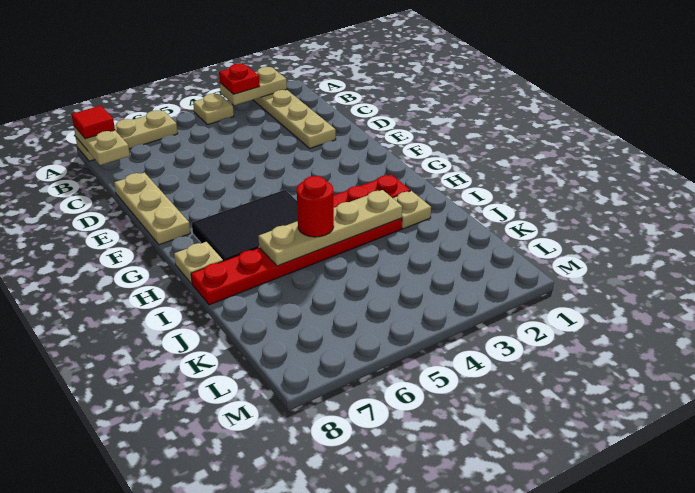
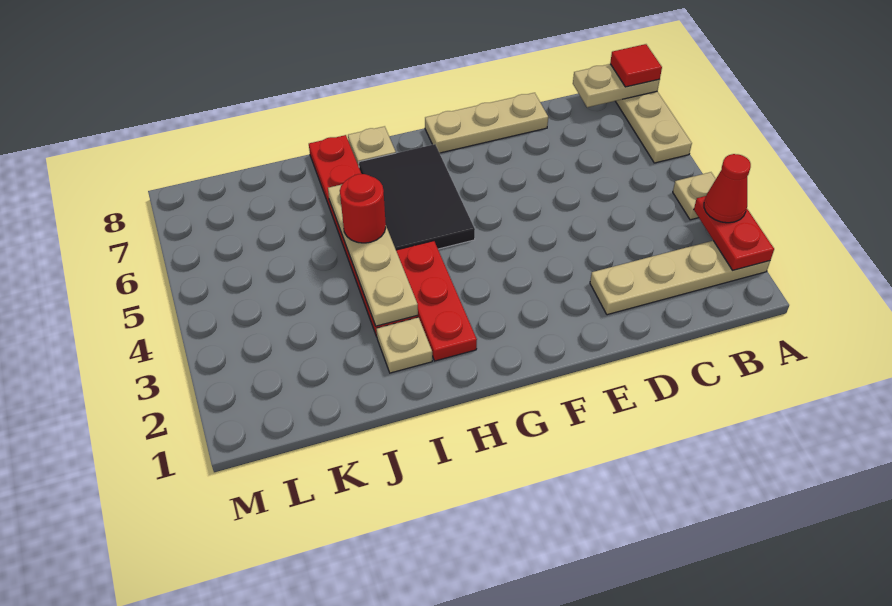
tan 1x2 plate [220,67,287,105] -> red 1x2 plate [694,196,774,270]
red 1x1 plate [219,63,260,94] -> red 1x1 cone [704,154,751,223]

